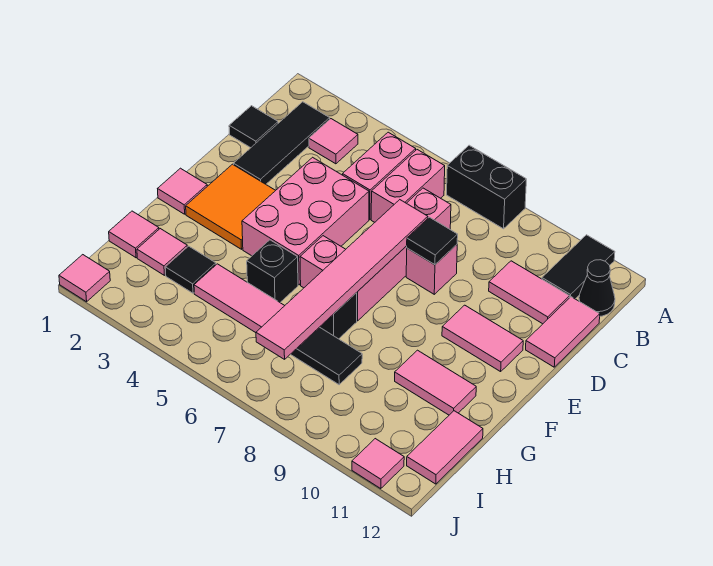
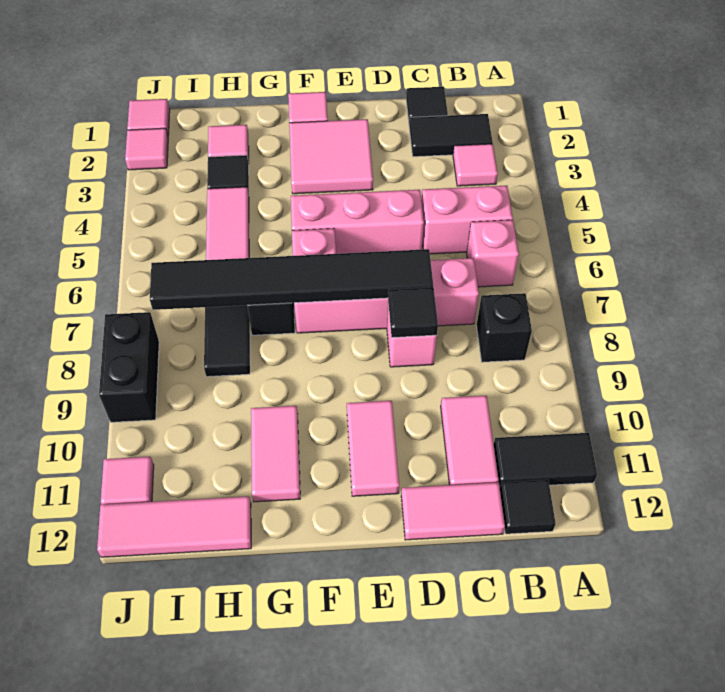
black 1x2 brick [447,145,526,229] -> black 1x2 brick moved to [99,312,159,422]
black 1x3 tile [234,102,330,184] -> black 1x2 tile [409,114,493,157]
pink 1x2 brick [371,150,445,222] -> pink 1x1 brick [467,220,519,287]
black 1x1 cone [579,260,615,316] -> black 1x1 tile [500,480,556,534]
pink 2x3 brick [242,157,369,285] -> pink 1x3 brick [291,190,424,254]
pink 1x6 tile [256,200,428,359] -> black 1x6 tile [150,249,433,310]
orange 2x2 tile [186,164,276,249] -> pink 2x2 tile [289,119,373,194]
black 1x1 brick [247,240,298,302] -> black 1x1 brick moved to [477,293,532,362]
pink 1x1 tile [109,211,159,258] -> pink 1x1 tile moved to [125,128,168,170]
pink 1x2 tile [407,411,483,484] -> pink 1x3 tile [97,496,251,557]

